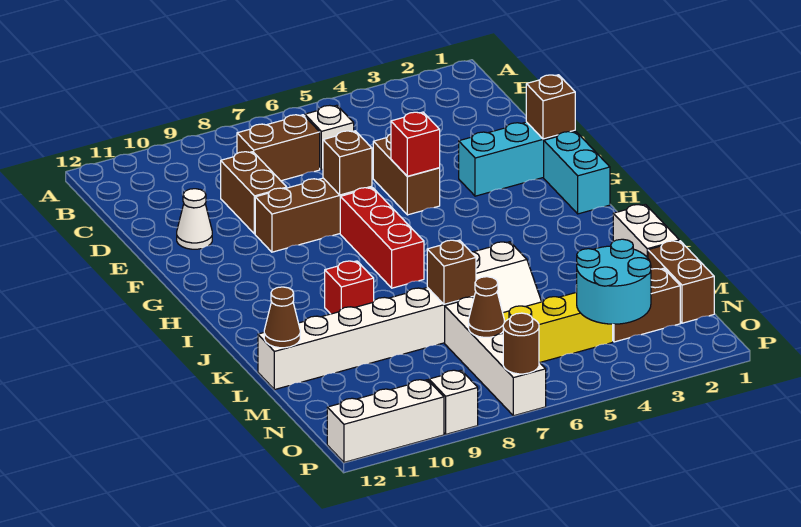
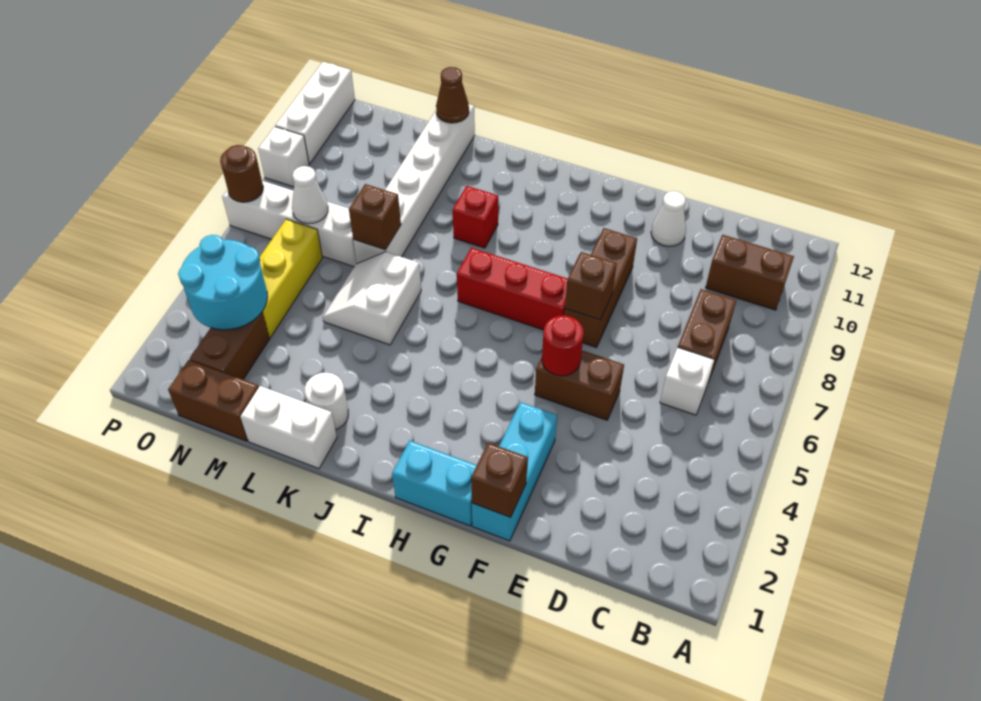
brown 1x2 brick [221,152,287,234] -> brown 1x2 brick moved to [706,235,794,310]
red 1x1 brick [391,112,440,176] -> red 1x1 round brick [542,315,584,376]
none -> white 1x1 round brick [305,373,348,430]
brown 1x1 cone [469,277,504,337] -> white 1x1 cone [292,166,328,224]

